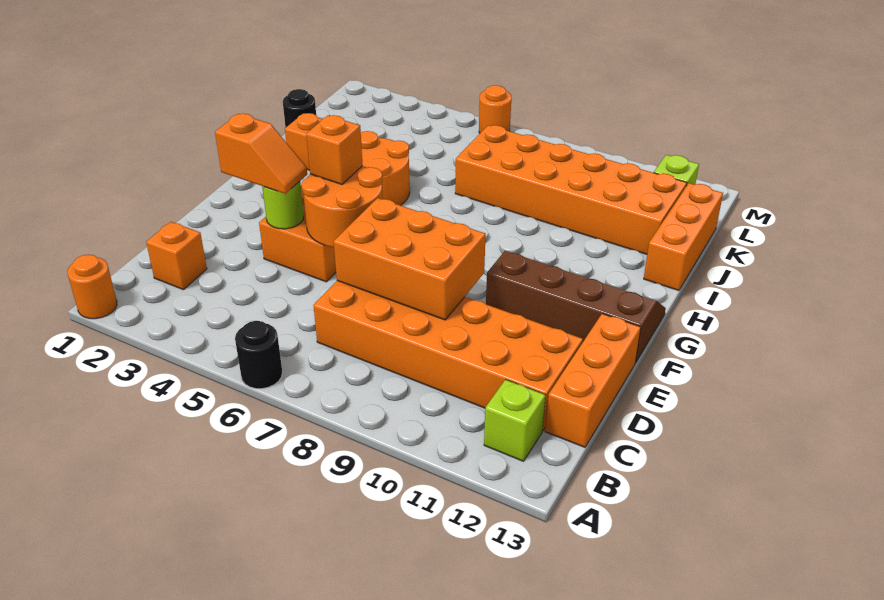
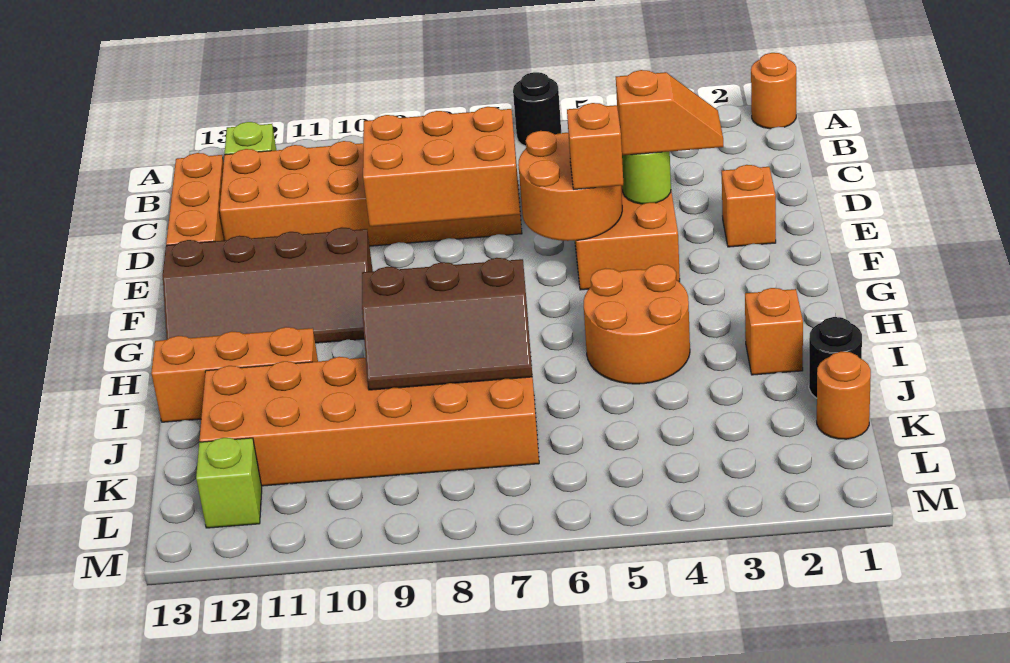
orange 1x1 brick [146,222,207,290] -> orange 1x1 brick moved to [722,165,776,247]
orange 1x2 slope [215,114,307,194] -> orange 1x2 slope turned to [616,70,723,155]
none -> brown 2x3 slope [362,258,532,390]
orange 1x3 brick [644,183,723,291] -> orange 1x3 brick turned to [151,327,318,422]
orange 1x1 round brick [479,85,511,133] -> orange 1x1 round brick moved to [817,351,871,439]

